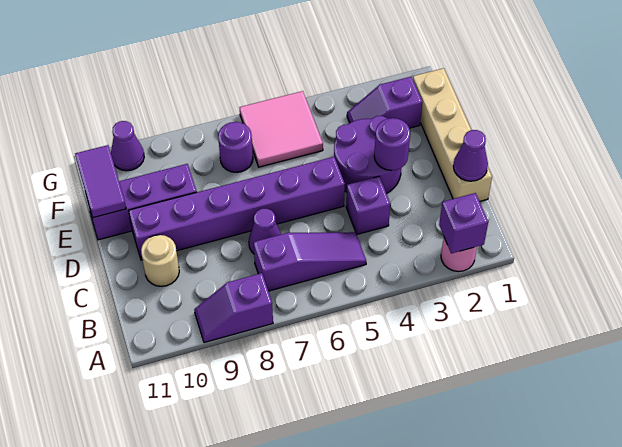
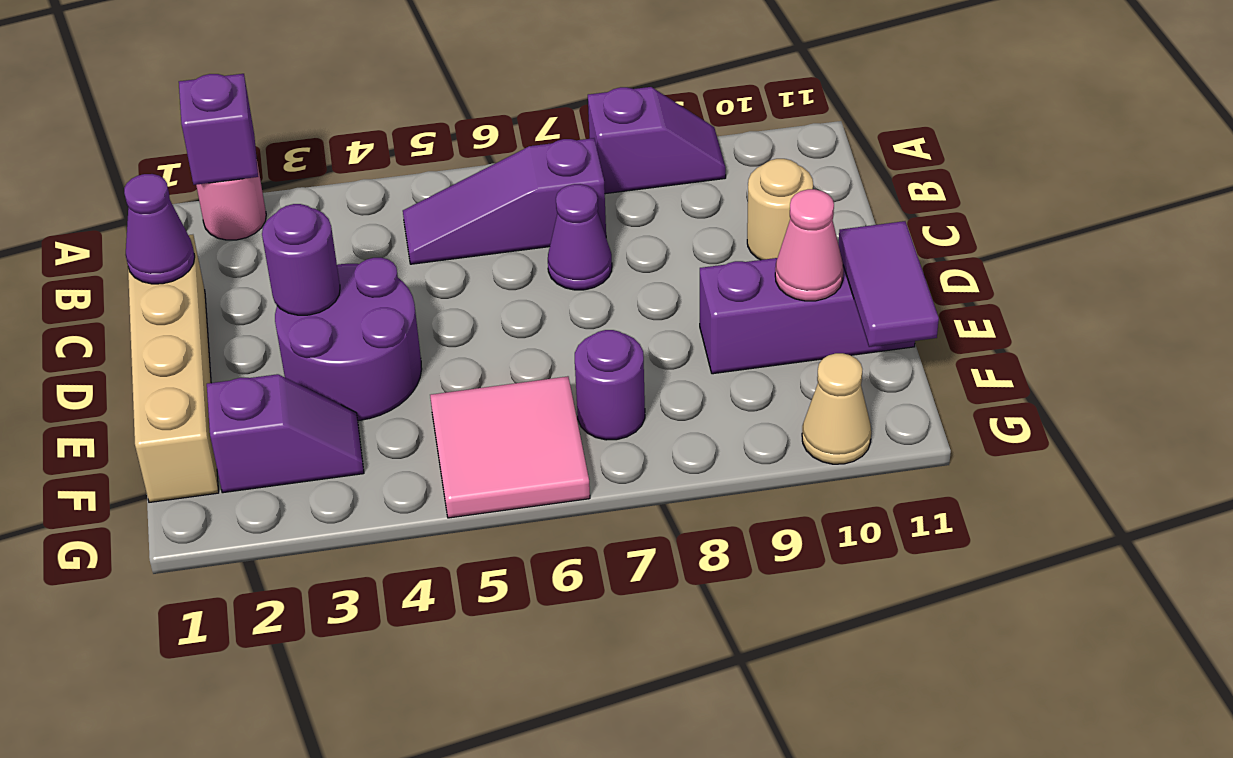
purple 1x1 brick [346,176,390,234] -> none
purple 1x6 brick [129,157,345,260] -> none
none -> pink 1x1 cone [775,189,843,301]
purple 1x1 cone [111,121,144,171] -> tan 1x1 cone [802,353,871,464]

